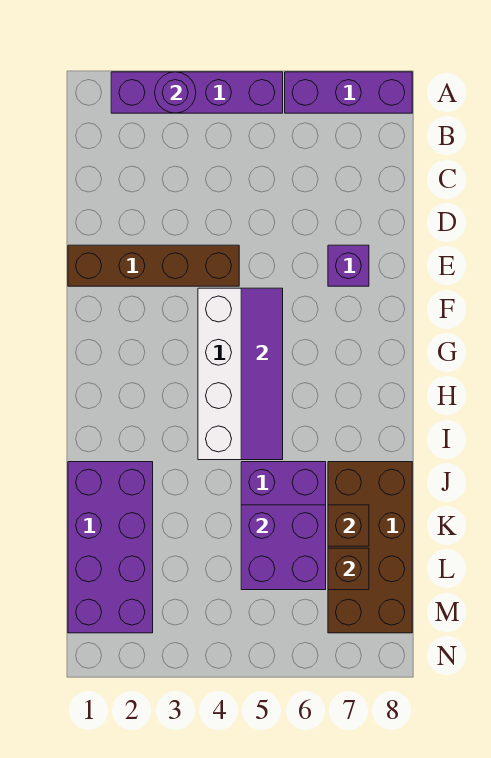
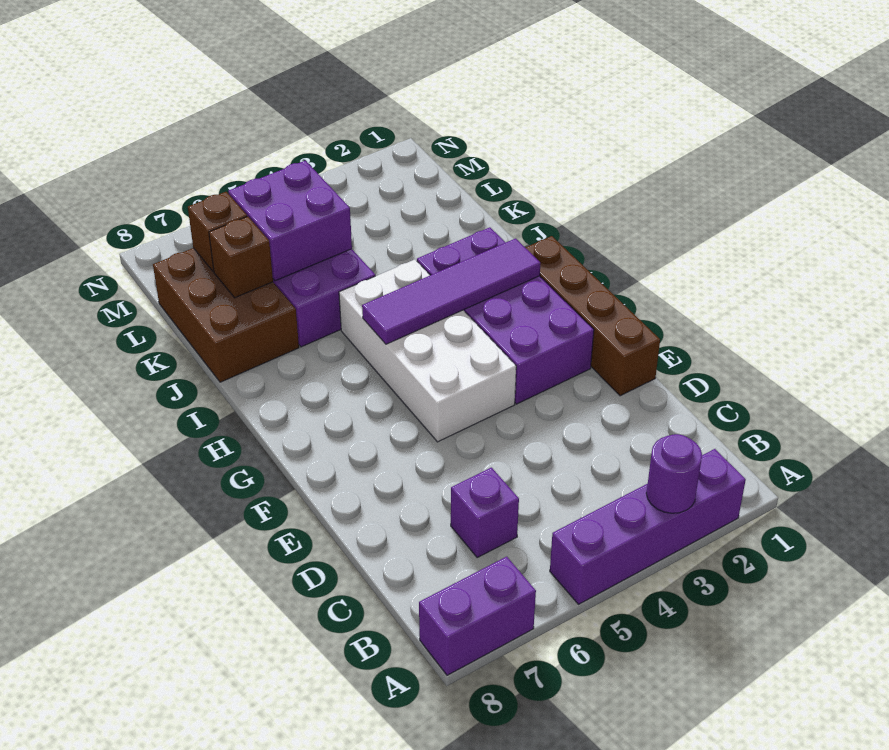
purple 1x3 brick [285,72,412,113] -> purple 1x2 brick [419,557,536,675]
brown 1x4 brick [68,245,239,286] -> brown 1x4 brick turned to [525,236,660,396]
purple 1x1 brick [328,245,369,286] -> purple 1x1 brick moved to [451,468,519,557]
purple 1x4 tile [241,288,283,460] -> purple 1x4 tile turned to [362,238,540,344]
purple 2x4 brick [68,462,153,633] -> purple 2x4 brick moved to [417,227,594,404]
brown 2x4 brick [328,462,412,633] -> brown 2x3 brick [153,248,299,382]

